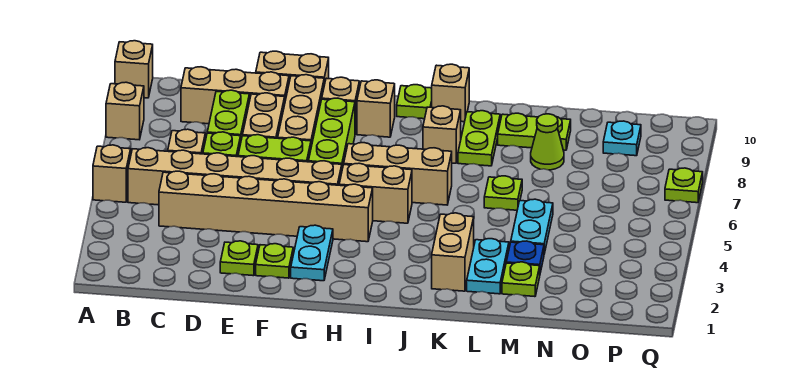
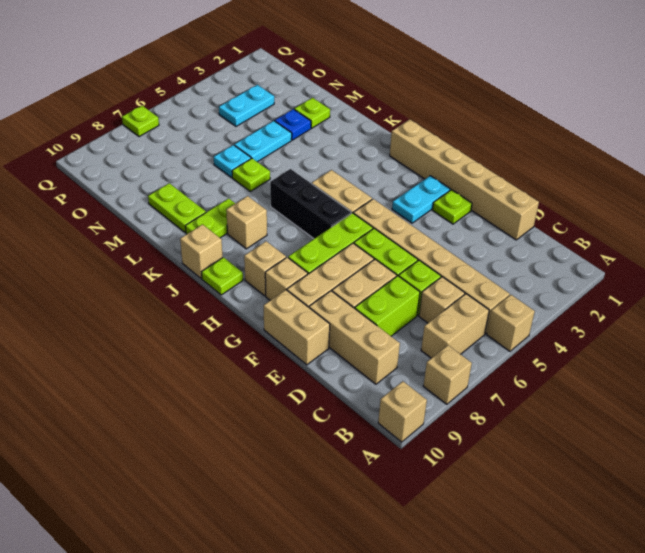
tan 1x6 brick [159,171,373,242] -> tan 1x6 brick moved to [390,119,539,240]
lime 1x1 plate [220,241,258,276] -> none
tan 1x3 brick [344,143,452,205] -> black 1x3 brick [270,169,351,239]
tan 1x2 brick [432,213,474,291] -> tan 1x2 brick moved to [421,294,489,358]
cyan 1x2 plate [467,239,509,294] -> cyan 1x2 plate moved to [219,85,274,126]
lime 1x1 cone [531,114,564,170] -> none
cyan 1x1 plate [603,121,641,156] -> cyan 1x1 plate moved to [214,145,251,178]

